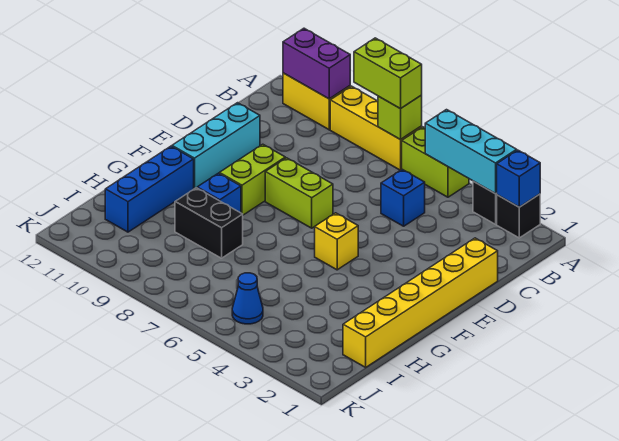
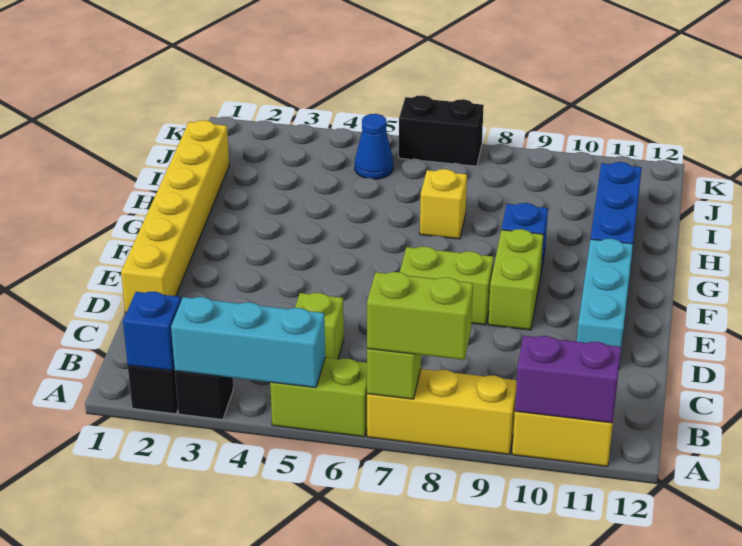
blue 1x1 brick [381,169,425,226] -> lime 1x1 brick [295,293,344,359]
yellow 1x1 brick [315,213,358,270] -> yellow 1x1 brick moved to [420,169,467,239]
black 1x2 brick [175,188,243,258] -> black 1x2 brick moved to [399,96,484,166]

